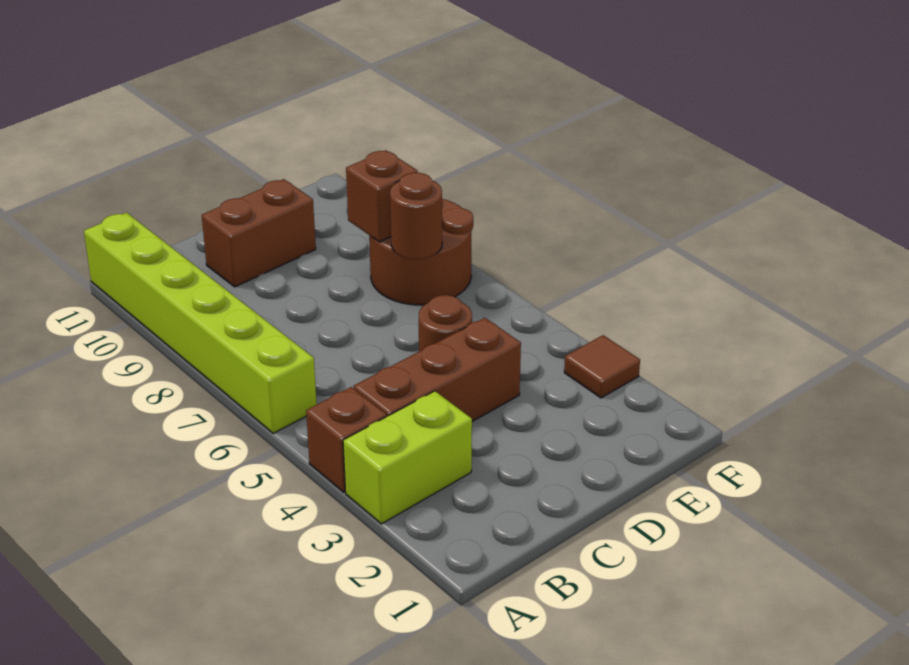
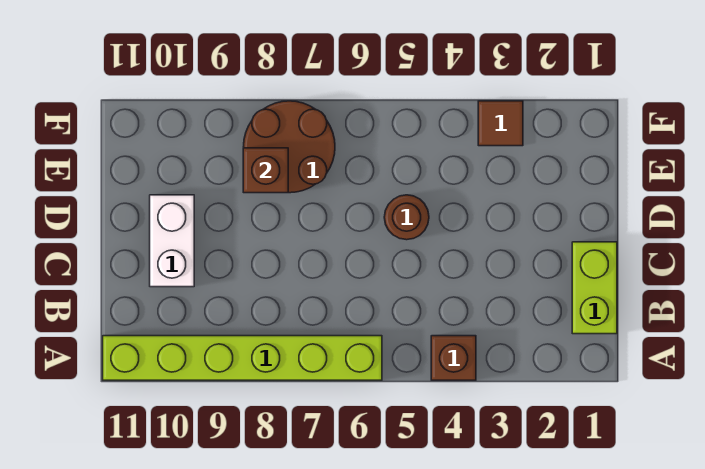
lime 1x2 brick [343,391,472,524] -> lime 1x2 brick moved to [572,242,617,334]
brown 1x3 brick [354,318,521,421] -> none
brown 1x2 brick [202,179,316,287] -> white 1x2 brick [150,195,194,287]
brown 1x1 round brick [390,173,442,259] -> none

